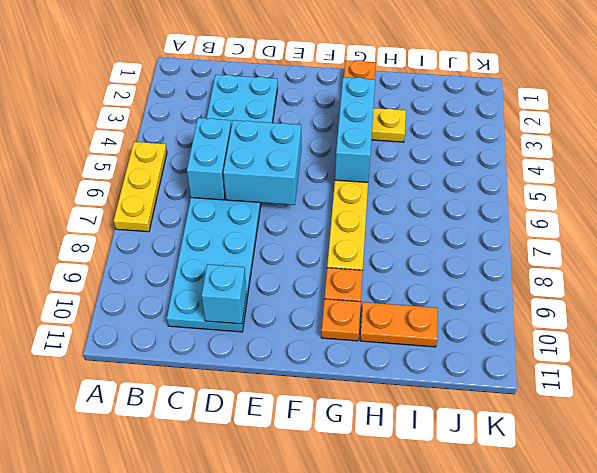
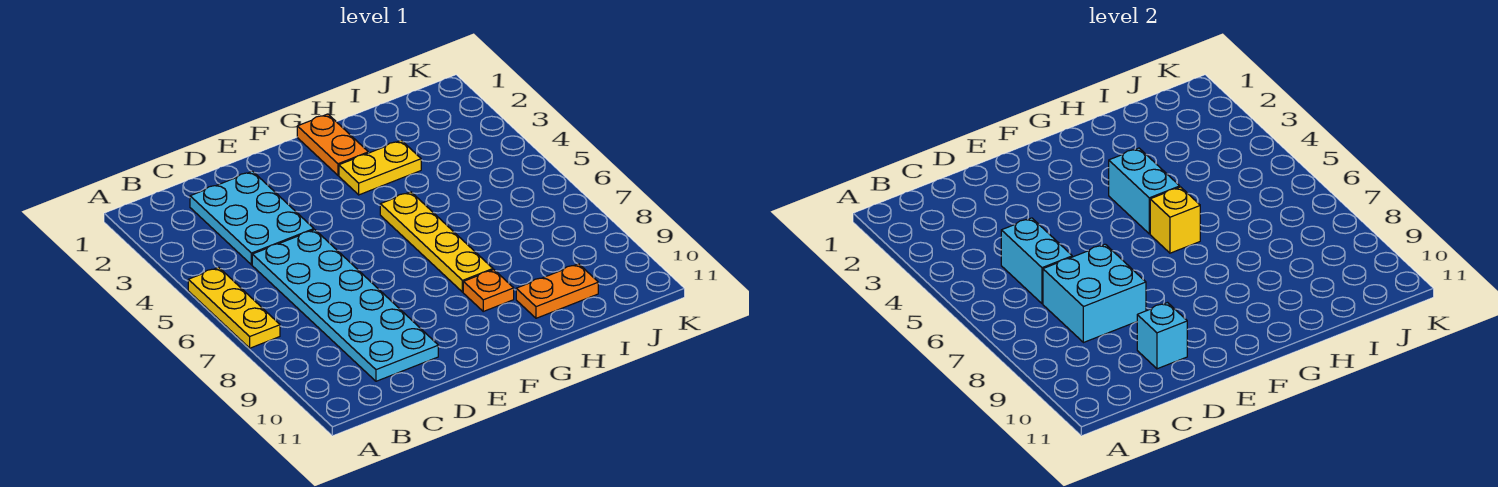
cyan 2x2 brick [223,120,301,205] -> cyan 2x2 brick moved to [1043,244,1146,343]
cyan 1x3 brick [335,77,375,182] -> cyan 1x2 brick [1109,148,1180,234]
none -> yellow 1x1 brick [1150,187,1200,253]
orange 1x1 plate [321,299,361,341] -> none

